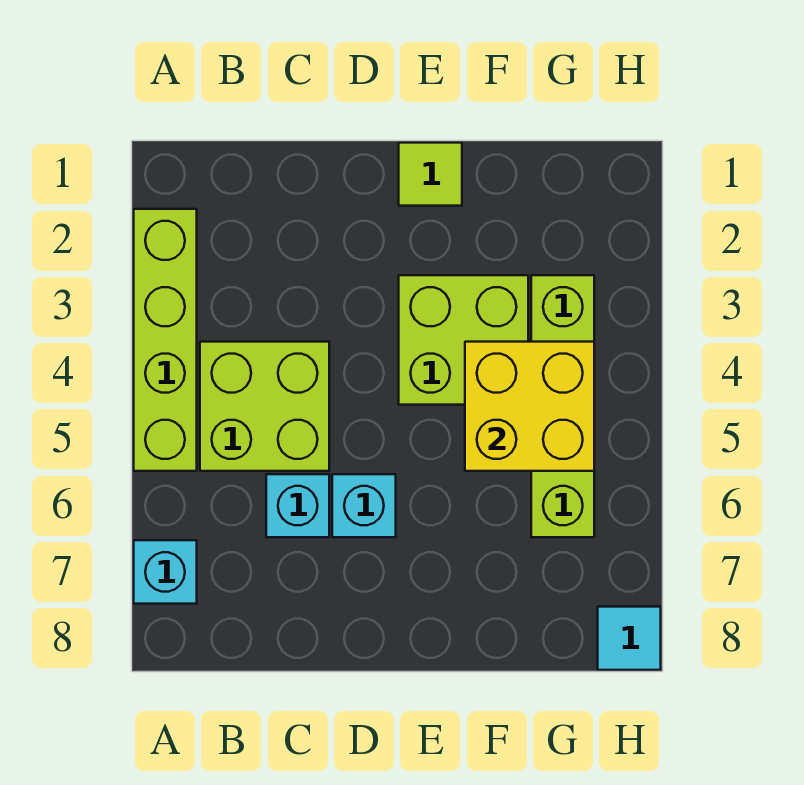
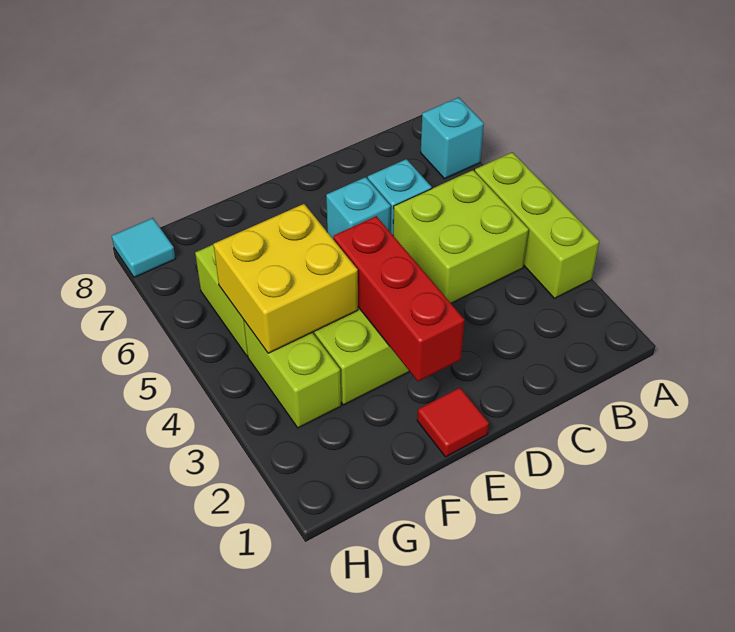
lime 1x4 brick [134,209,197,471] -> lime 1x3 brick [475,152,599,298]
lime 1x1 tile [399,143,462,206] -> red 1x1 tile [417,388,489,457]
none -> red 1x3 brick [333,216,465,381]

